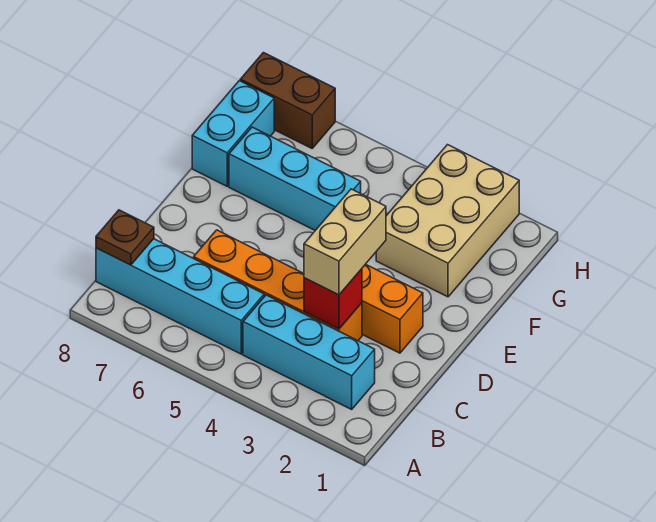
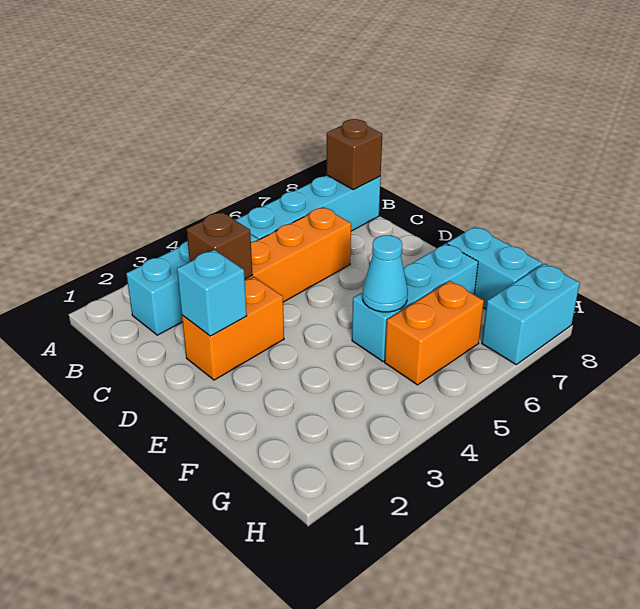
brown 1x1 plate [96,210,154,265] -> brown 1x1 brick [326,119,382,190]
red 1x1 brick [304,269,362,329] -> brown 1x1 brick [187,212,252,279]
tan 1x2 brick [304,189,386,295] -> none
none -> cyan 1x1 brick [177,250,247,336]
tan 2x3 brick [376,145,519,297] -> none
none -> cyan 1x1 cone [363,235,408,312]
none -> orange 1x2 brick [385,281,484,385]
brown 1x2 brick [240,53,335,148] -> cyan 1x2 brick [482,264,580,364]

